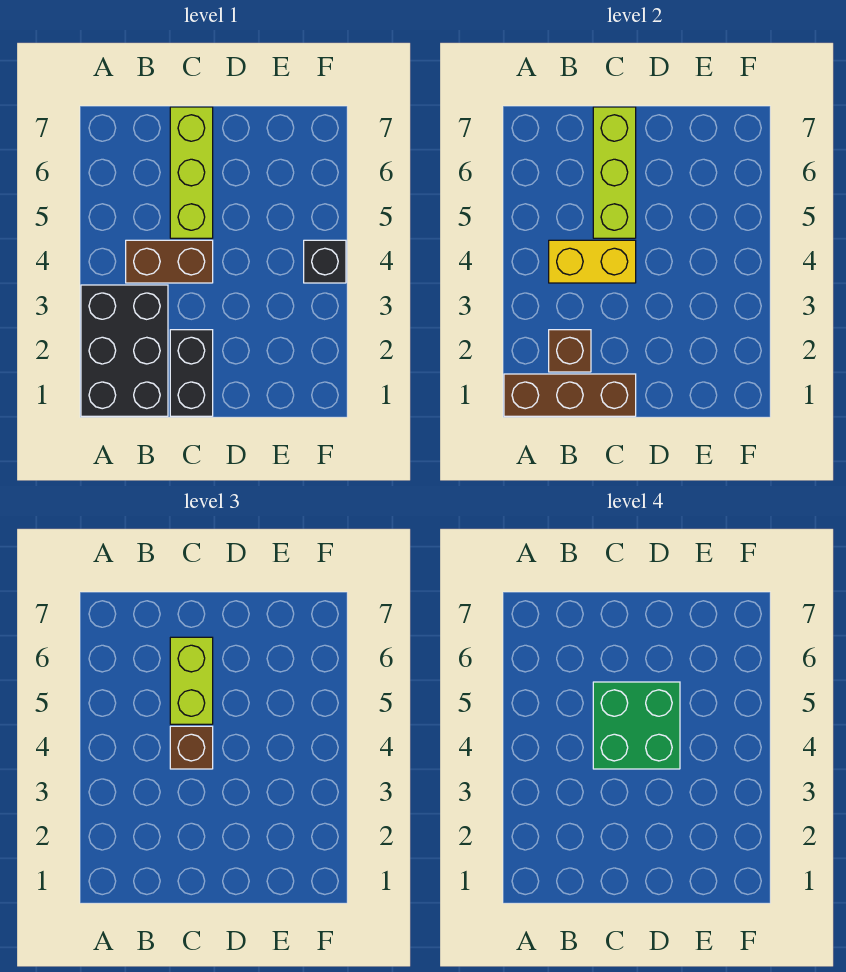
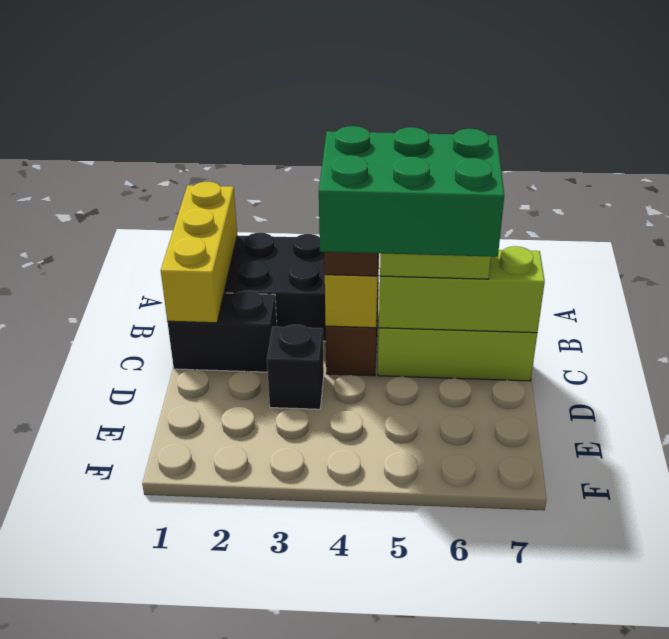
brown 1x3 brick [504,374,636,416] -> yellow 1x3 brick [161,182,237,323]
brown 1x1 brick [549,330,591,372] -> none
green 2x2 brick [593,682,680,769] -> green 2x3 brick [319,126,504,257]
black 1x1 brick [304,240,346,283] -> black 1x1 brick moved to [267,325,324,409]

